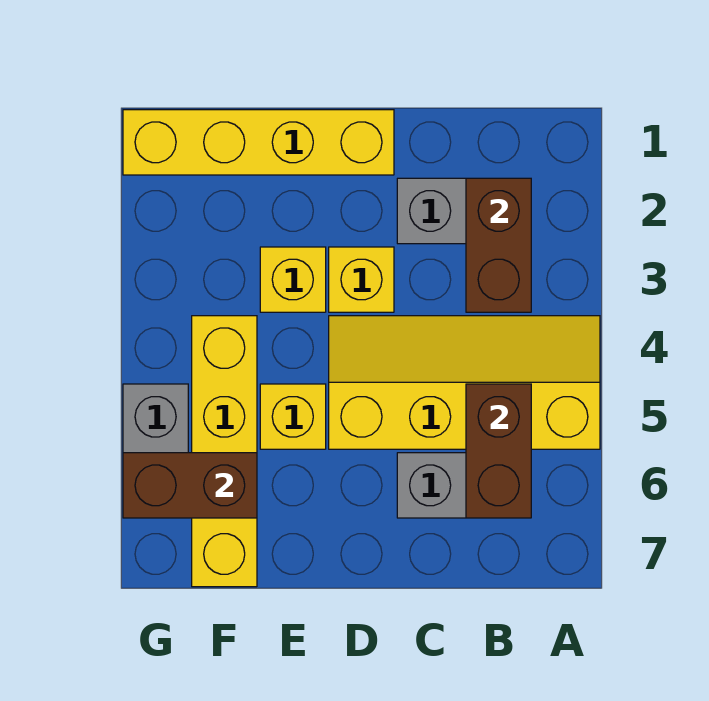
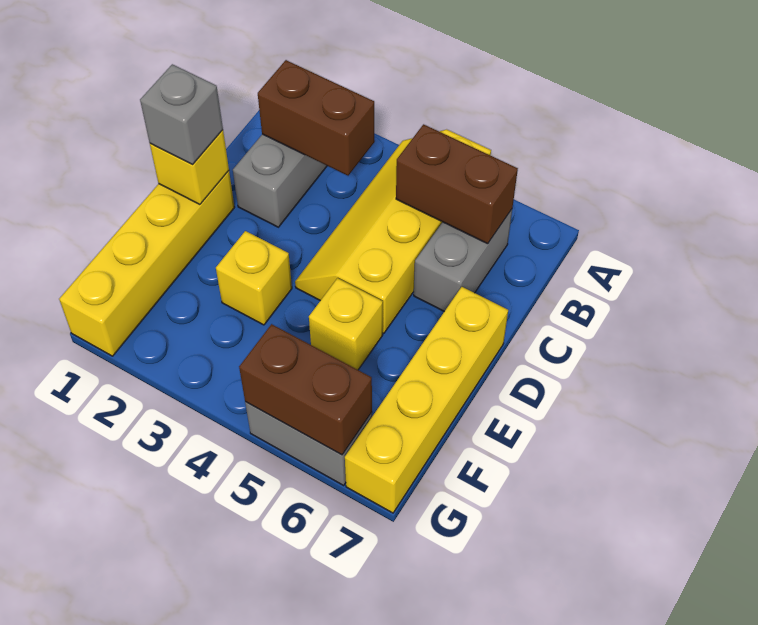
none -> grey 1x1 brick [140,64,223,165]
yellow 1x1 brick [329,247,394,312] -> yellow 1x1 brick moved to [150,130,229,204]
yellow 1x4 brick [192,316,257,587] -> yellow 1x4 brick turned to [345,287,508,513]
brown 1x2 brick [123,453,257,518] -> brown 1x2 brick turned to [239,324,372,455]

